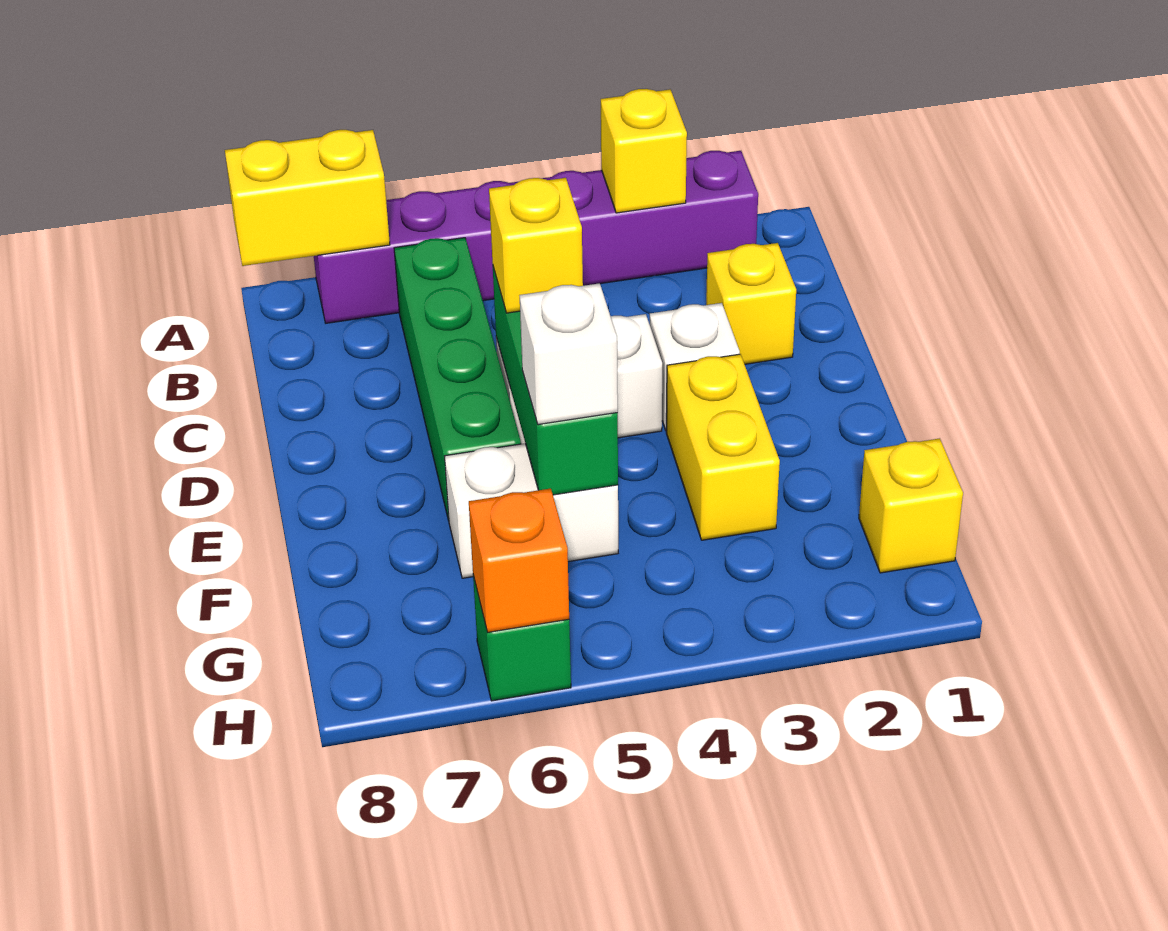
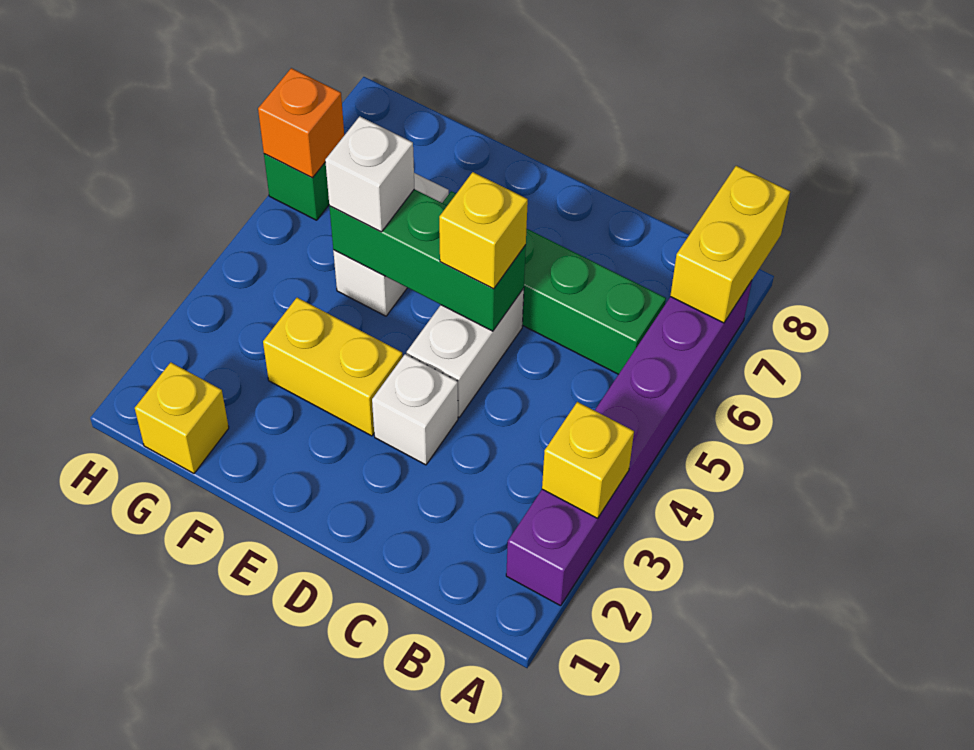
yellow 1x1 brick [706,243,796,364] -> none

